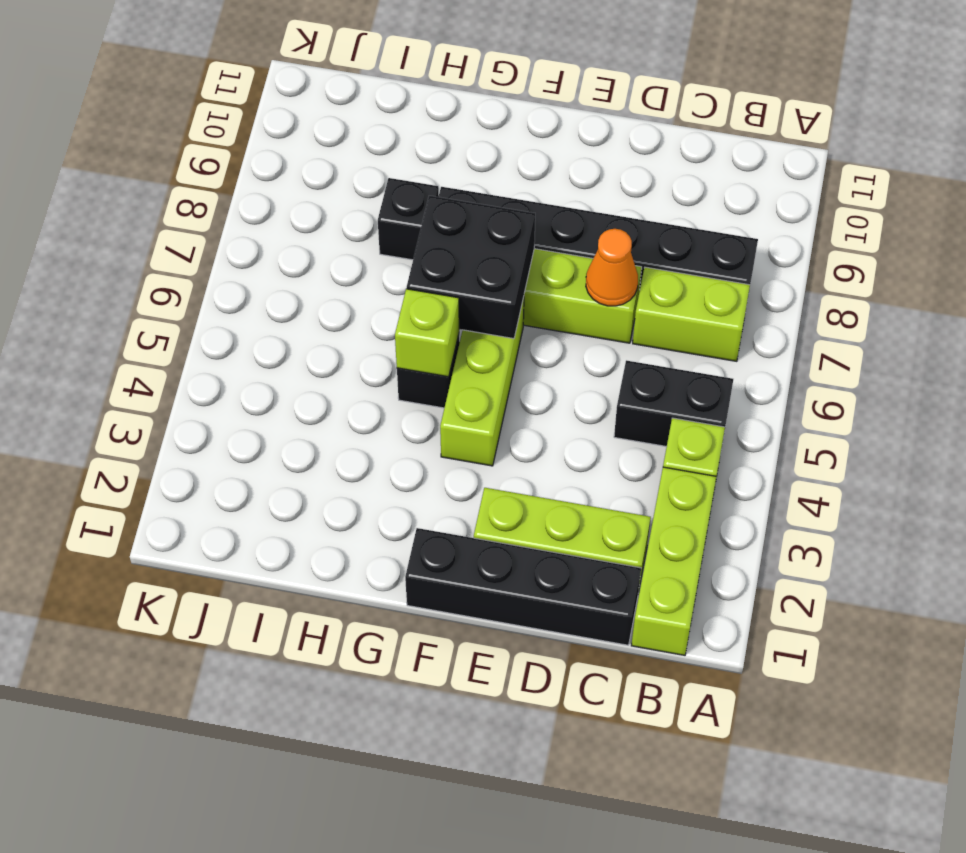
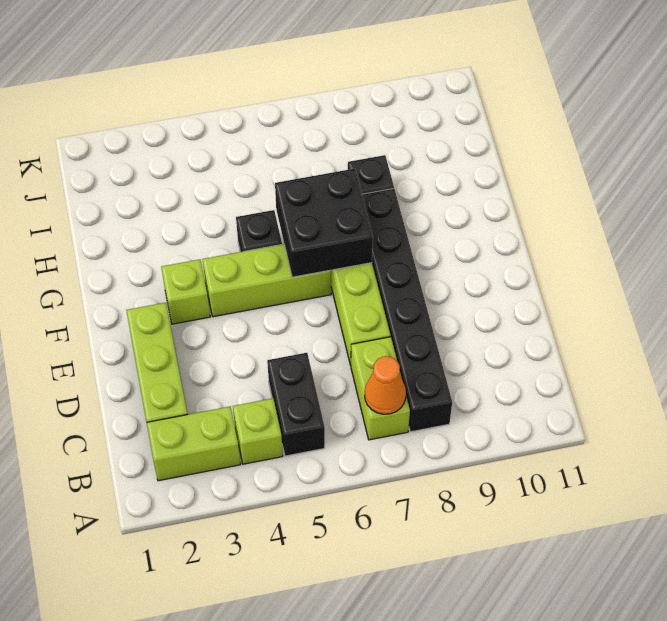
lime 1x3 brick [631,467,716,655] -> lime 1x2 brick [147,407,241,481]
black 1x4 brick [405,528,641,645] -> none
orange 1x1 cone [586,229,638,306] -> orange 1x1 cone moved to [365,356,406,414]
lime 1x1 brick [395,289,459,377] -> lime 1x1 brick moved to [161,260,210,324]

